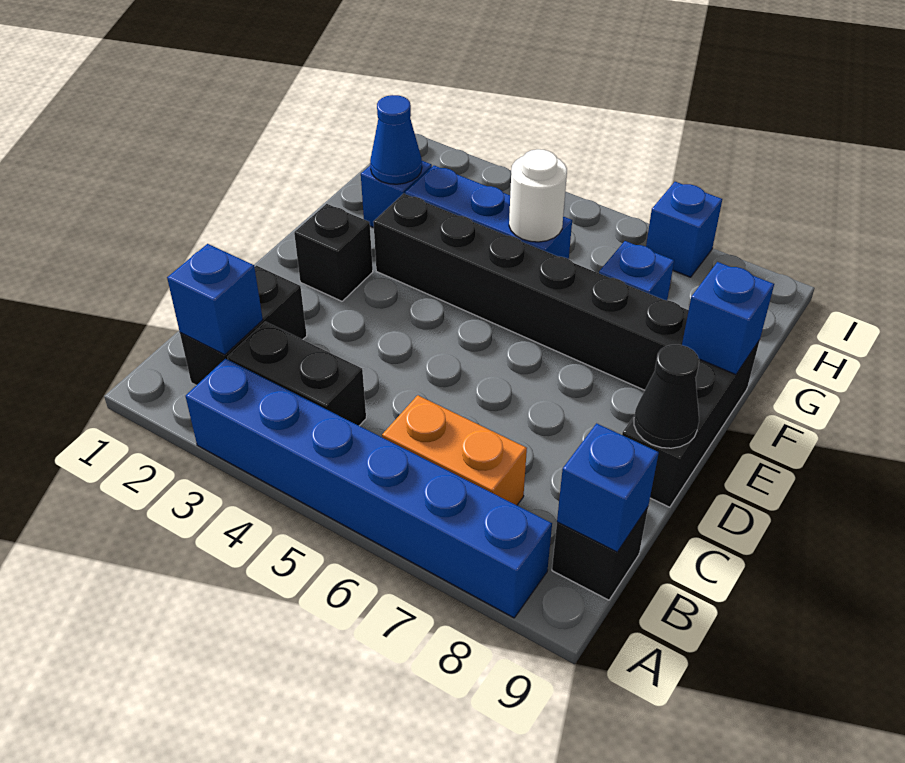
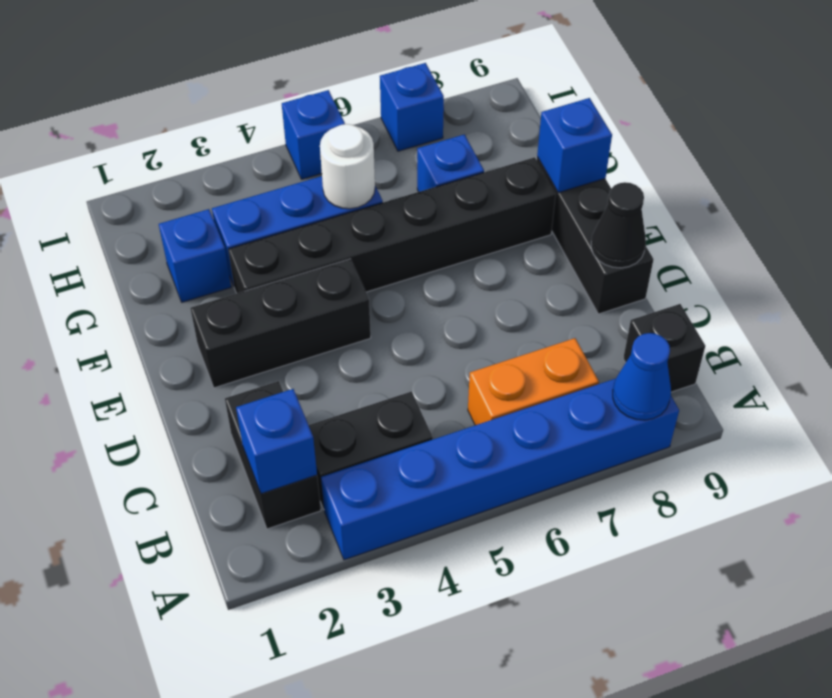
blue 1x1 brick [557,423,659,552] -> blue 1x1 brick moved to [282,90,345,179]
black 1x1 brick [294,204,373,301] -> black 1x3 brick [190,259,371,388]
blue 1x1 cone [370,95,422,184] -> blue 1x1 cone moved to [613,333,671,420]

